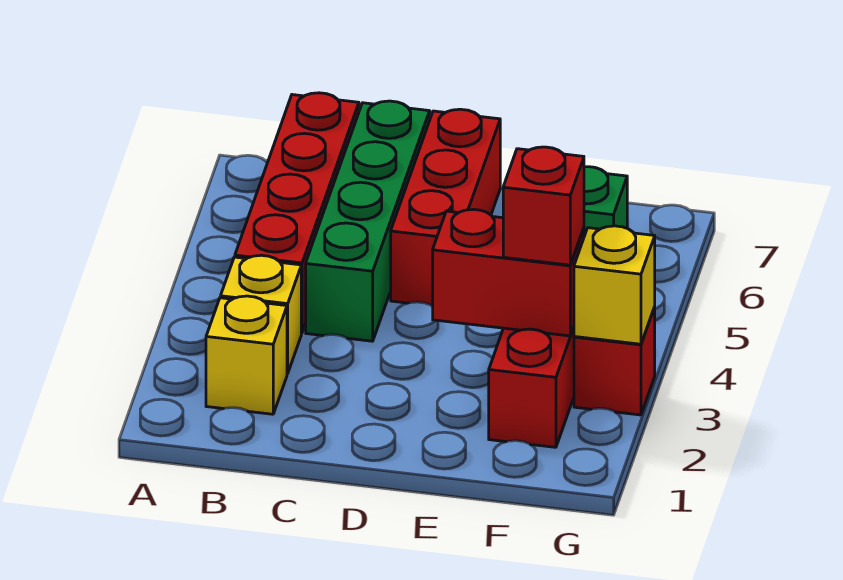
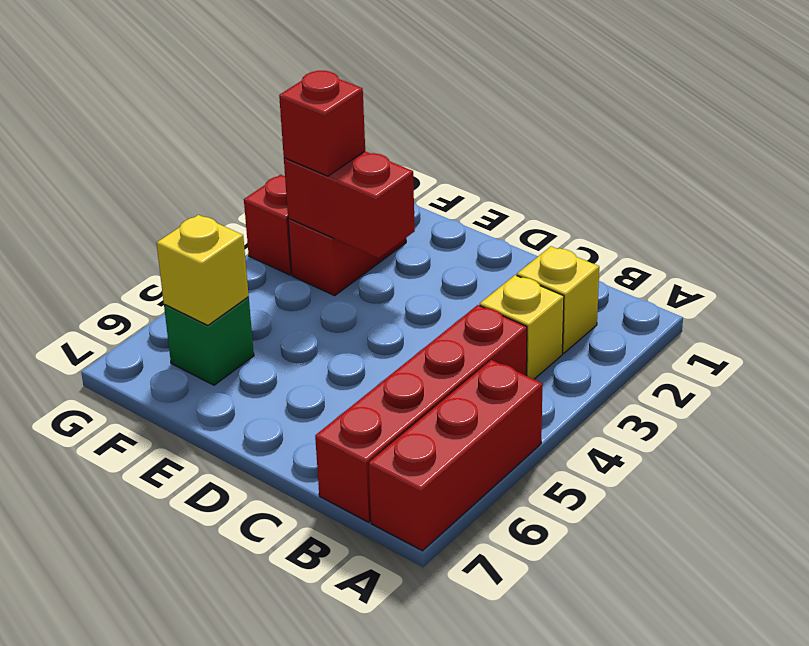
green 1x4 brick [306,101,430,341] -> none
red 1x3 brick [391,109,500,306] -> red 1x3 brick moved to [369,360,543,551]
yellow 1x1 brick [574,226,655,344] -> yellow 1x1 brick moved to [157,215,249,325]

